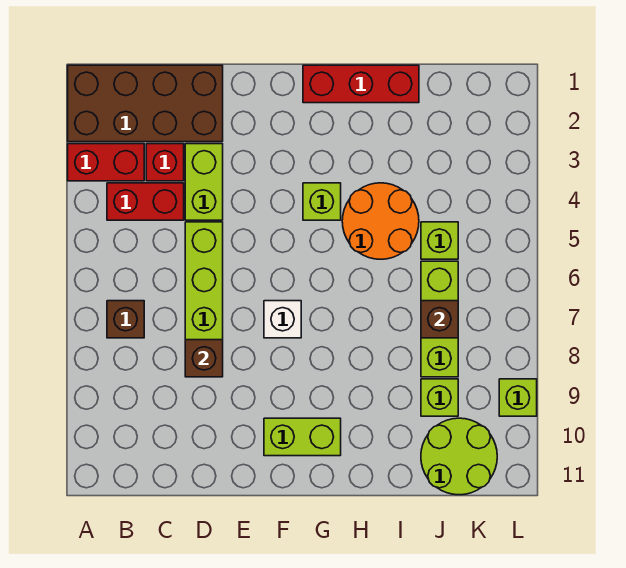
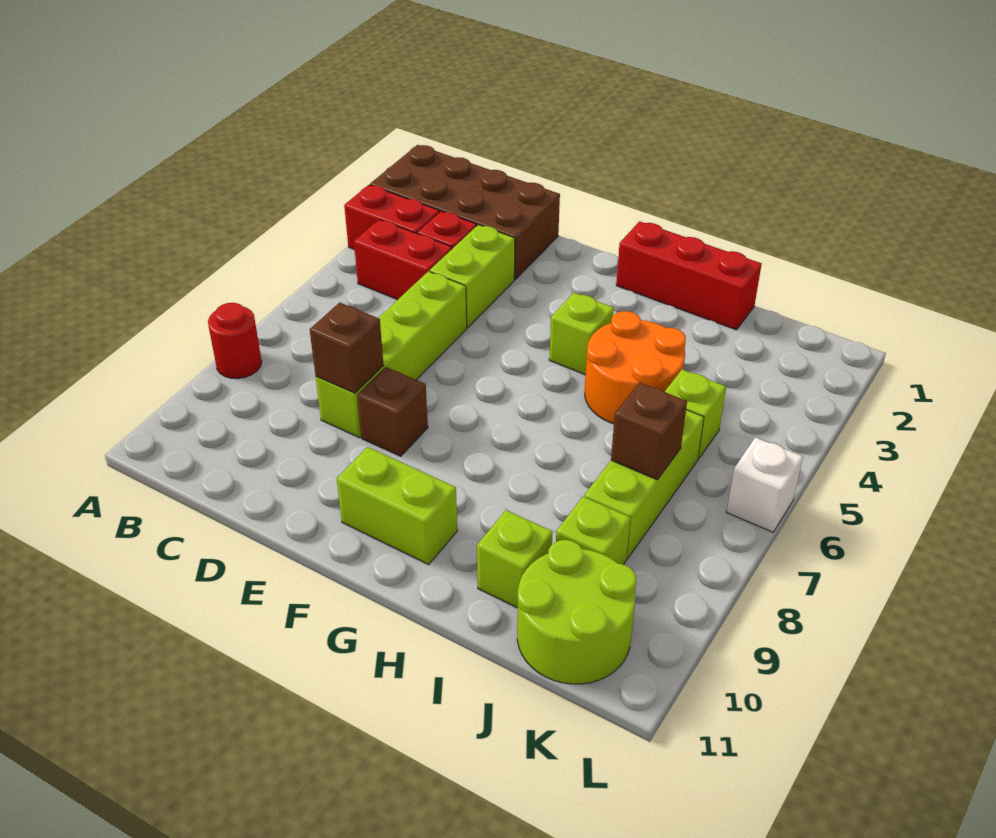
none -> red 1x1 round brick [208,303,262,379]
brown 1x1 brick [107,301,144,338] -> brown 1x1 brick moved to [357,367,428,456]
white 1x1 brick [264,301,301,338] -> white 1x1 brick moved to [726,437,803,532]
lime 1x1 brick [499,379,537,416] -> lime 1x1 brick moved to [477,510,553,608]

